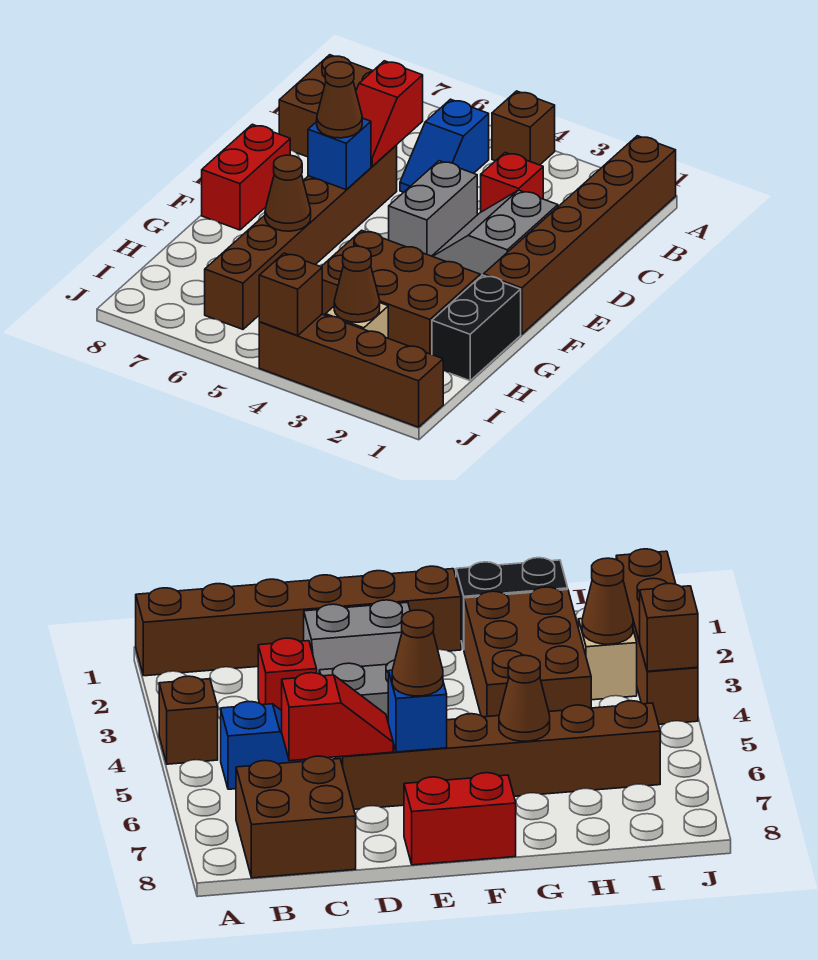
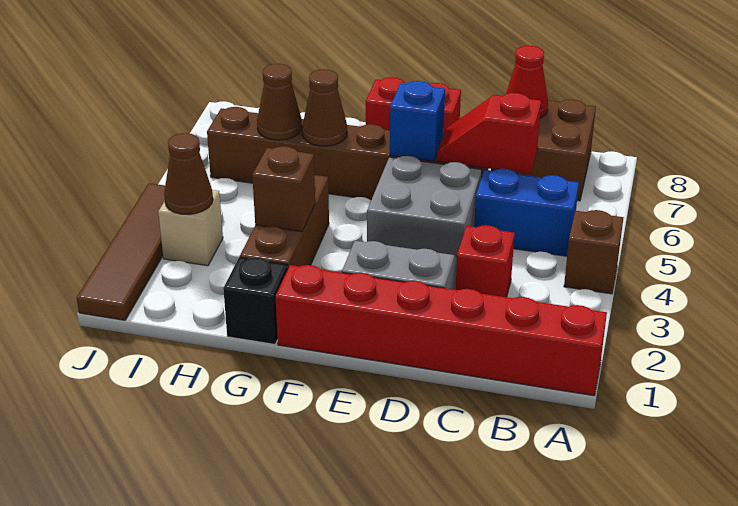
brown 1x6 brick [484,136,676,334] -> red 1x6 brick [275,265,607,396]
blue 1x2 slope [400,99,489,192] -> blue 1x2 brick [474,169,579,256]
none -> red 1x1 cone [506,46,548,118]
grey 1x2 brick [389,161,477,256] -> grey 2x2 brick [367,156,482,258]
brown 1x1 cone [317,62,362,138] -> brown 1x1 cone moved to [257,64,302,140]
black 1x2 brick [432,275,521,381] -> black 1x1 brick [223,257,288,344]
brown 2x3 brick [321,230,480,355] -> brown 1x3 brick [240,175,329,268]
brown 1x4 brick [259,314,443,427] -> brown 1x4 tile [77,183,165,320]
brown 1x1 brick [259,253,322,336] -> brown 1x1 brick moved to [252,146,315,232]

